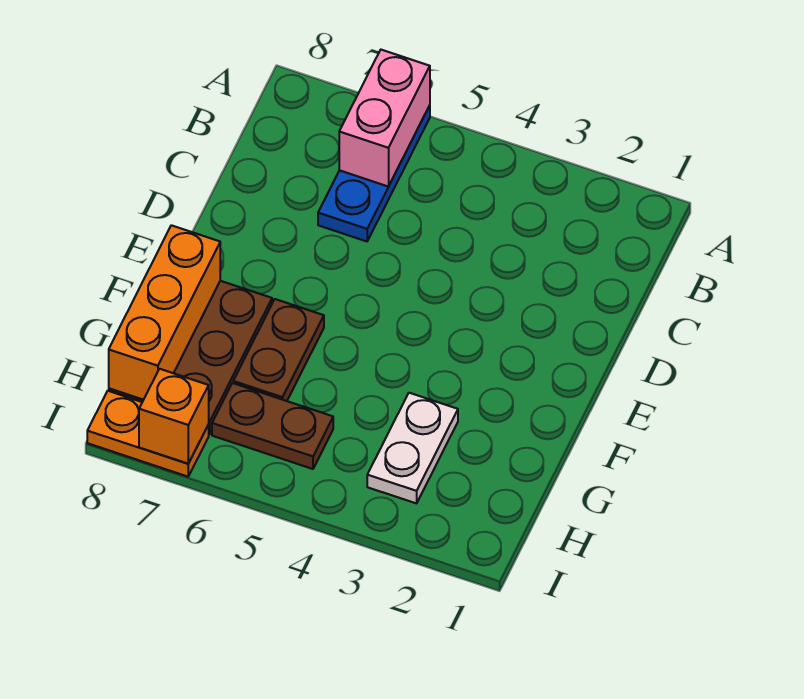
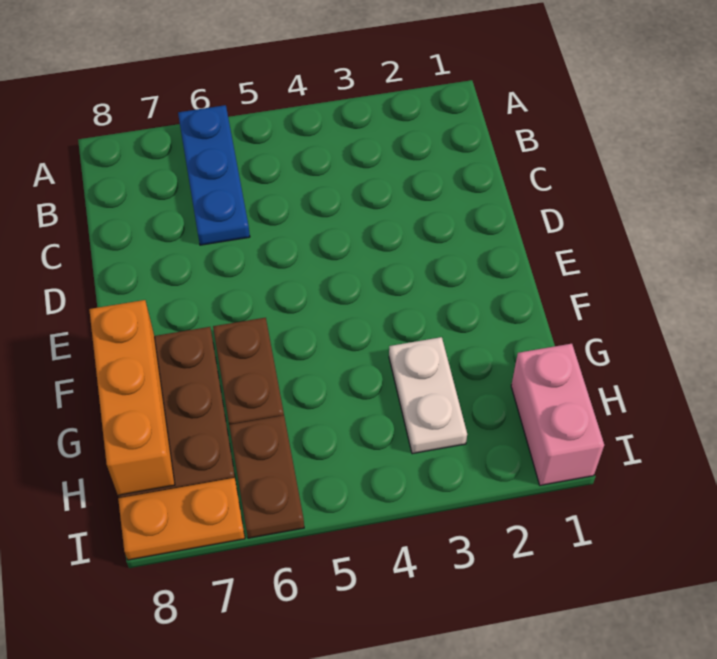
pink 1x2 brick [339,50,430,187] -> pink 1x2 brick moved to [511,344,604,485]
brown 1x2 plate [212,383,333,469] -> brown 1x2 plate turned to [229,415,304,538]
orange 1x1 brick [139,369,209,463] -> none

